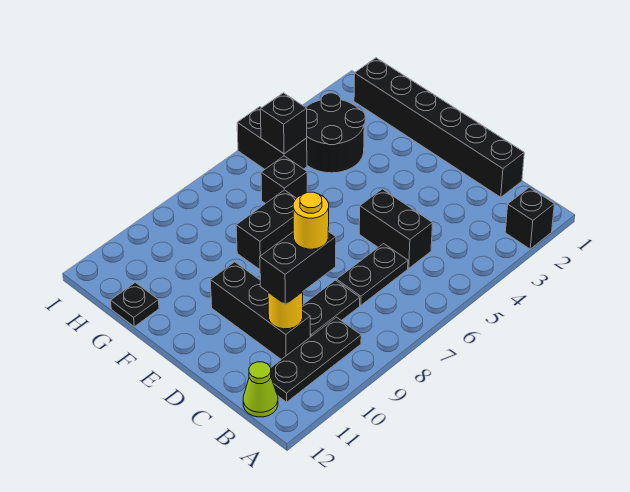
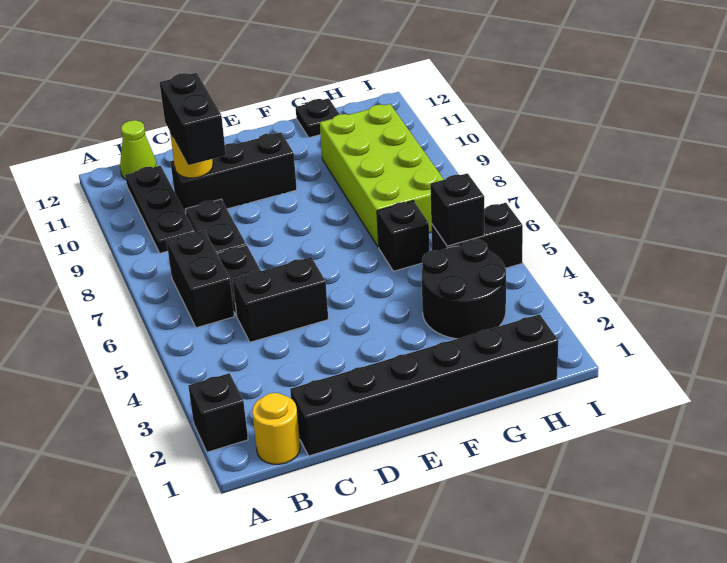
yellow 1x1 round brick [293,192,329,249] -> yellow 1x1 round brick moved to [252,393,300,464]
black 1x2 brick [236,190,296,270] -> black 1x2 brick moved to [167,231,234,328]
none -> lime 2x4 brick [320,104,444,247]

